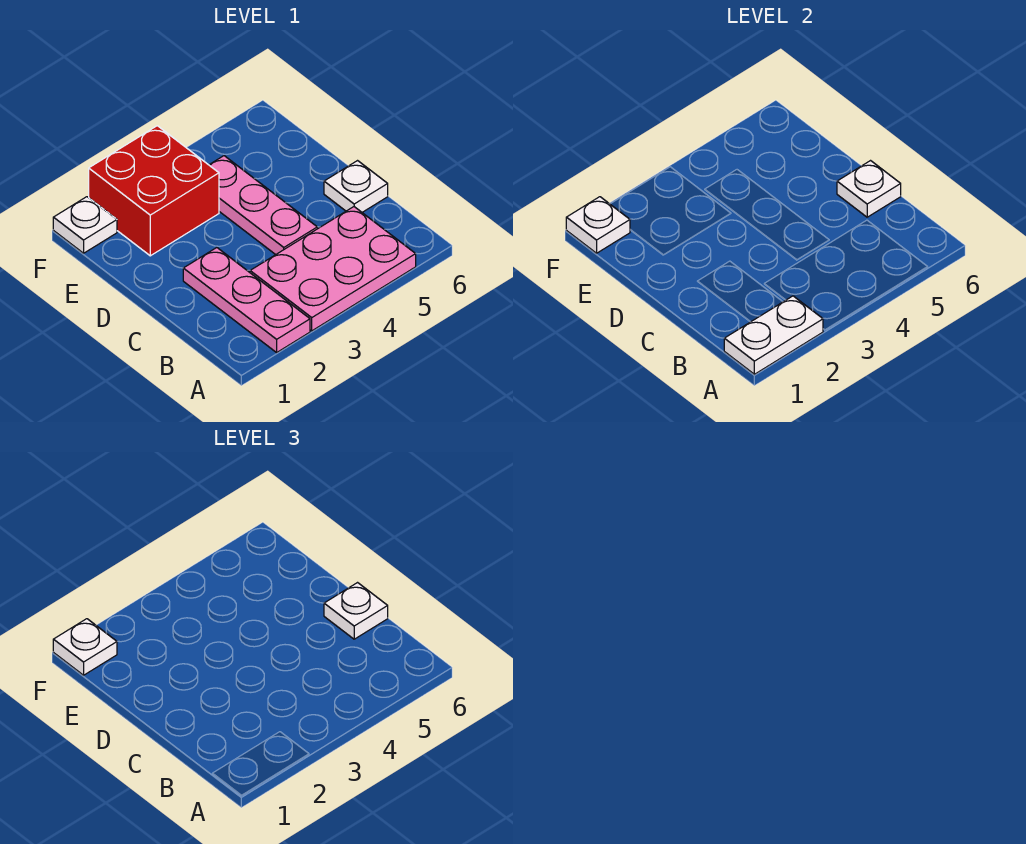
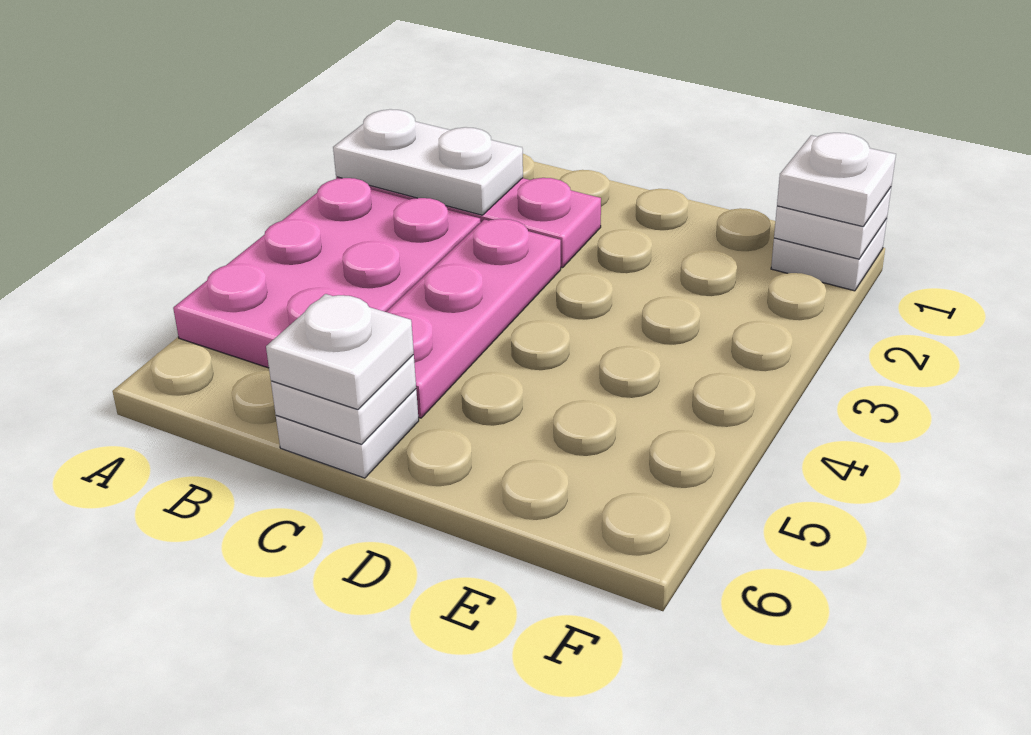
white 1x2 plate [724,296,823,374] -> white 1x2 plate turned to [333,109,523,215]
pink 1x3 plate [209,156,317,255] -> pink 1x3 plate turned to [387,219,561,418]
red 2x2 brick [89,126,219,256] -> none

